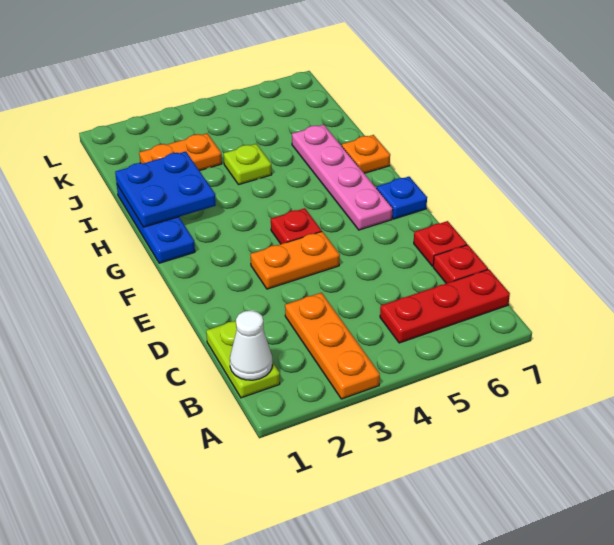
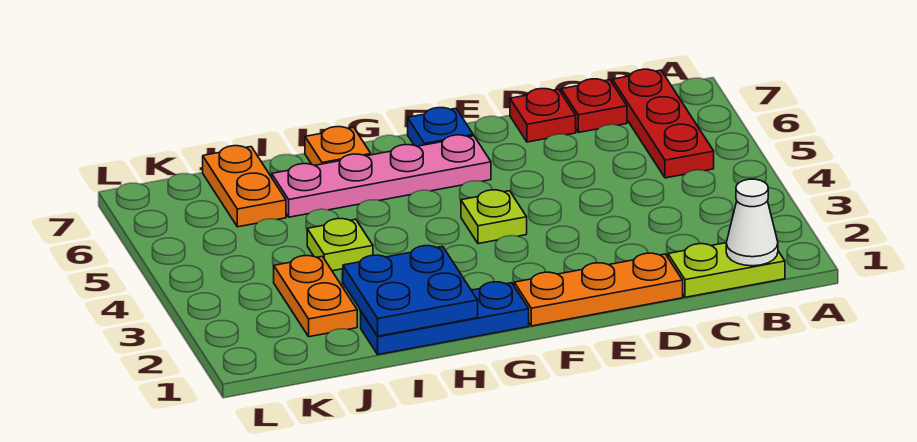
orange 1x3 plate [285,293,380,399] -> orange 1x3 plate moved to [514,253,683,326]
orange 1x2 plate [250,232,340,289] -> orange 1x2 plate moved to [203,146,286,227]
red 1x1 plate [271,208,322,244] -> lime 1x1 plate [461,190,527,244]

